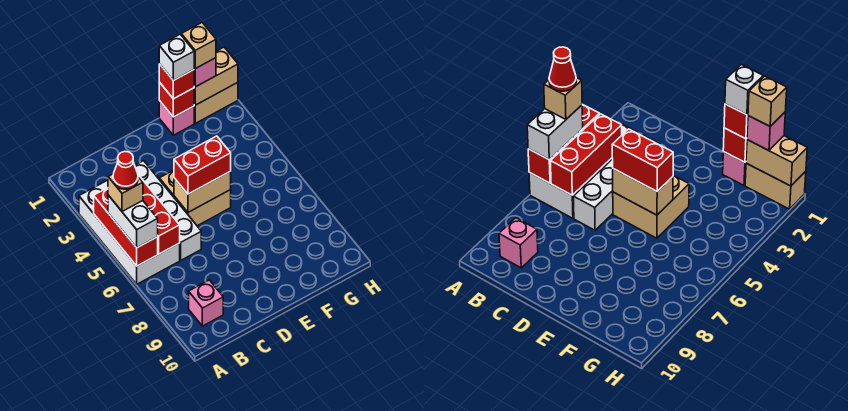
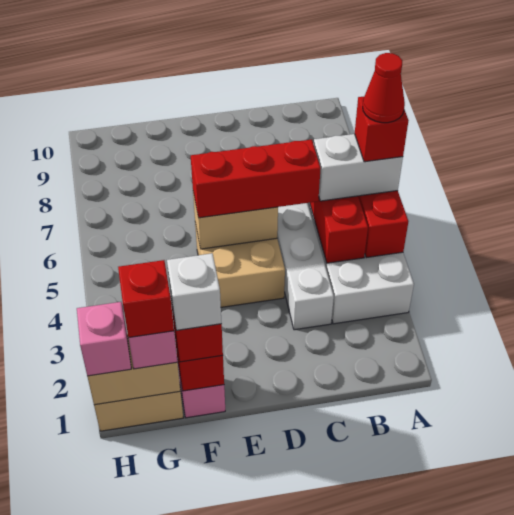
white 1x2 brick [108,195,158,248] -> white 1x2 brick turned to [313,134,403,201]
tan 1x1 brick [108,174,143,212] -> red 1x1 brick [355,97,409,162]
pink 1x1 brick [189,280,223,326] -> pink 1x1 brick moved to [77,302,131,376]
red 1x2 brick [174,136,231,194] -> red 1x3 brick [191,140,321,218]
tan 1x1 brick [181,23,216,69] -> red 1x1 brick [118,260,174,338]

